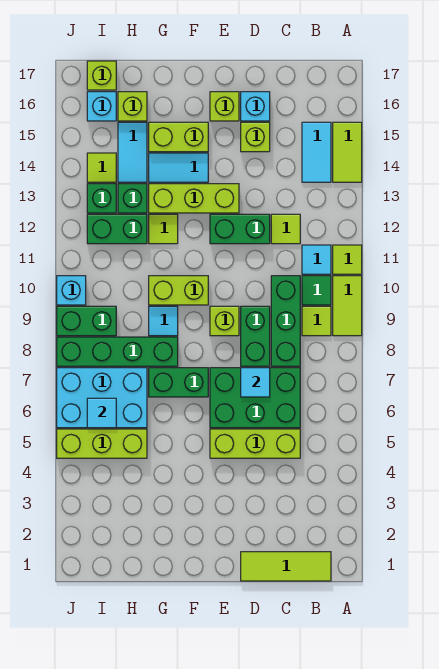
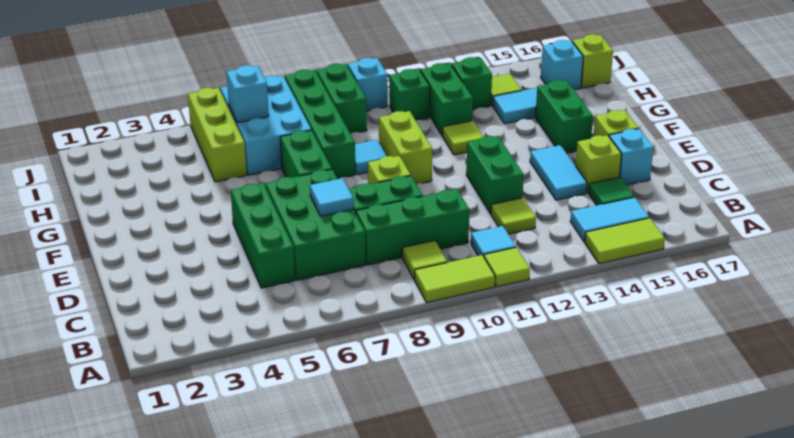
lime 1x3 tile [241,552,331,581] -> none
green 1x1 tile [302,276,331,305] -> green 1x1 tile moved to [589,177,634,205]
lime 1x3 brick [210,429,300,458] -> green 1x3 brick [231,183,295,288]
lime 1x3 brick [149,184,239,213] -> none
cyan 1x2 tile [149,153,208,182] -> cyan 1x2 tile moved to [530,145,587,200]
lime 1x2 brick [149,122,208,152] -> green 1x2 brick [536,80,593,153]
green 1x1 brick [118,184,147,213] -> green 1x1 brick moved to [389,69,430,120]
lime 1x1 brick [118,92,147,121] -> none
cyan 1x1 tile [87,398,116,428] -> cyan 1x1 brick [227,65,269,123]

